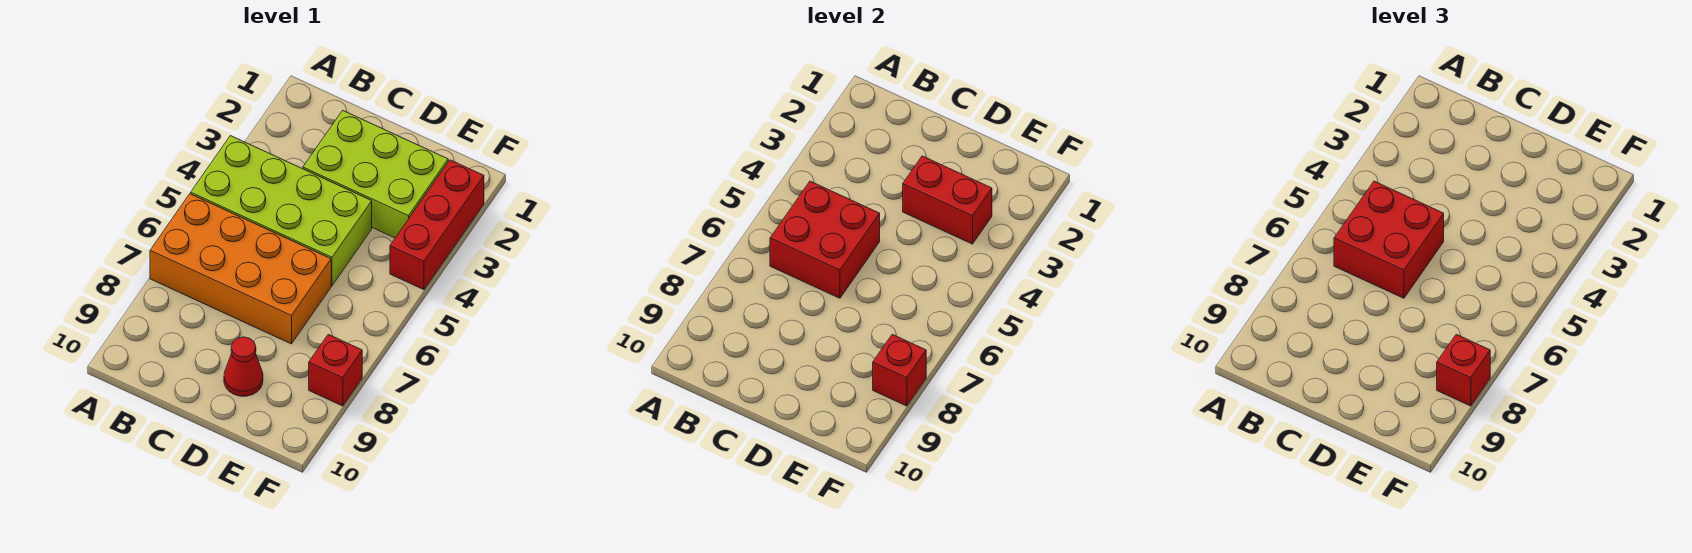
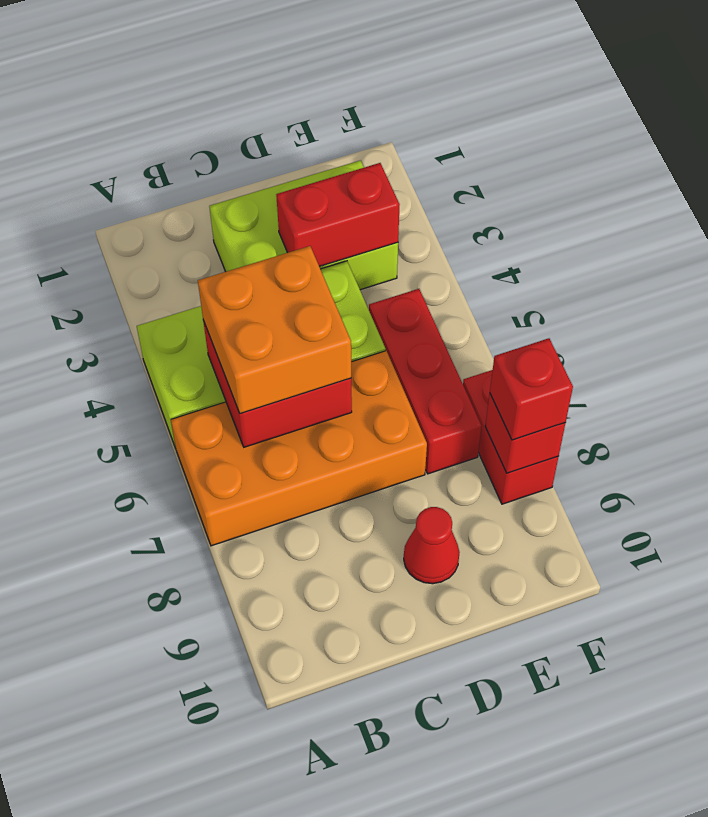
red 2x2 brick [1334,181,1444,298] -> orange 2x2 brick [198,246,351,413]
red 1x3 brick [390,160,484,290] -> red 1x3 brick moved to [369,289,482,474]
red 1x1 brick [309,334,362,406] -> red 1x2 brick [463,370,559,504]

